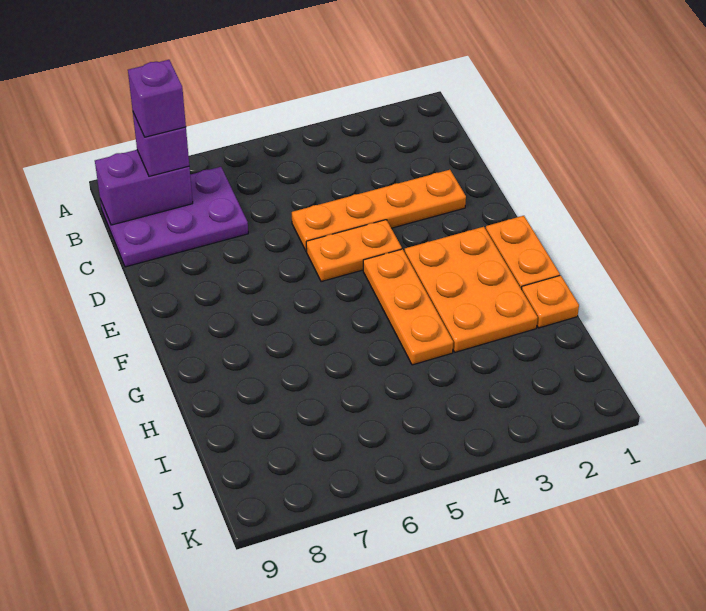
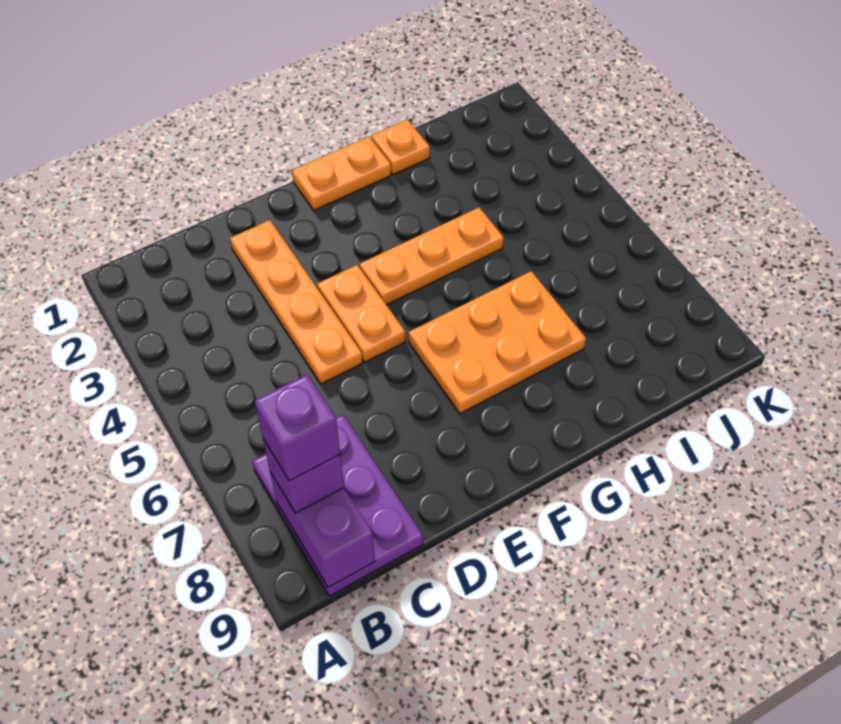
orange 2x3 plate [405,227,538,352] -> orange 2x3 plate moved to [409,271,586,414]

